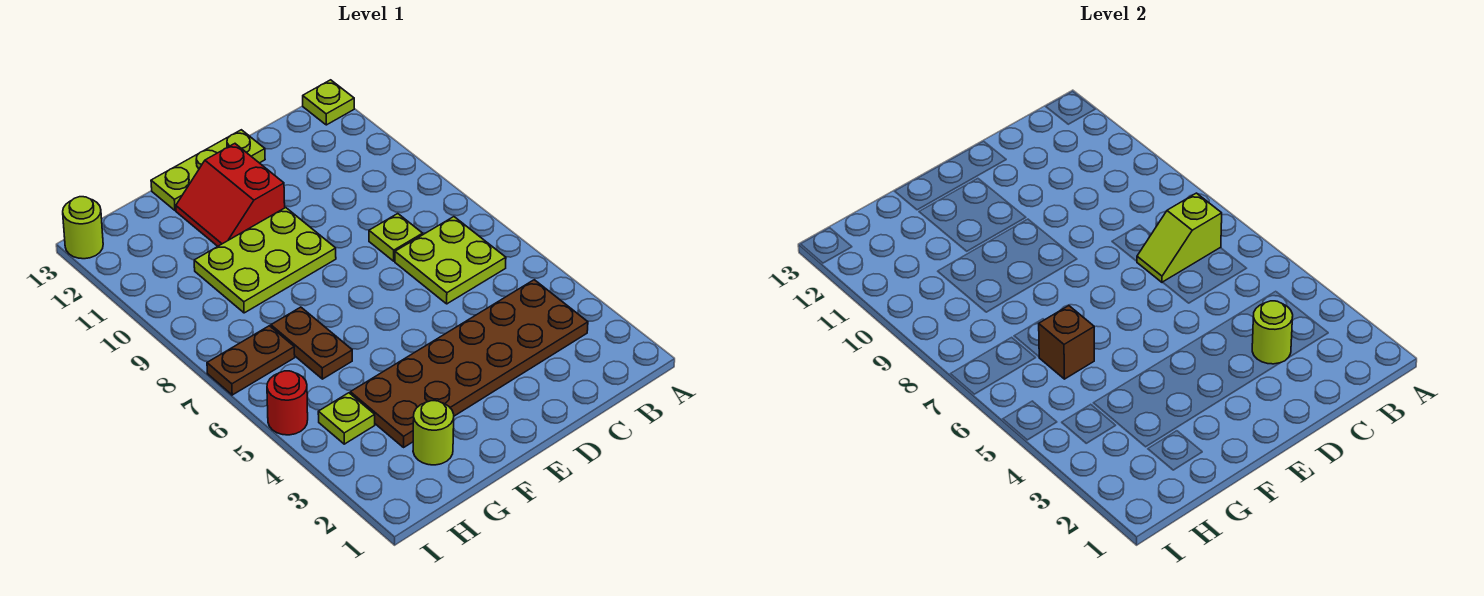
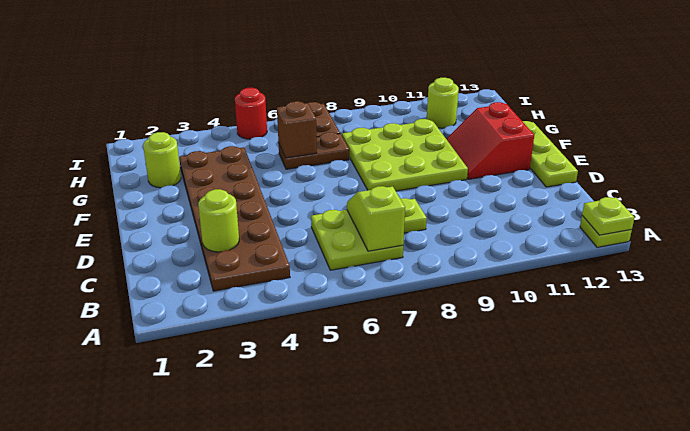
lime 2x3 plate [194,208,336,313] -> lime 3x3 plate [342,119,468,191]
red 2x2 slope [176,144,285,246] -> red 2x2 slope turned to [447,102,534,179]
lime 1x1 plate [318,393,375,444] -> lime 1x1 plate moved to [582,197,635,235]
lime 1x1 round brick [63,197,103,259] -> lime 1x1 round brick moved to [427,78,459,128]

